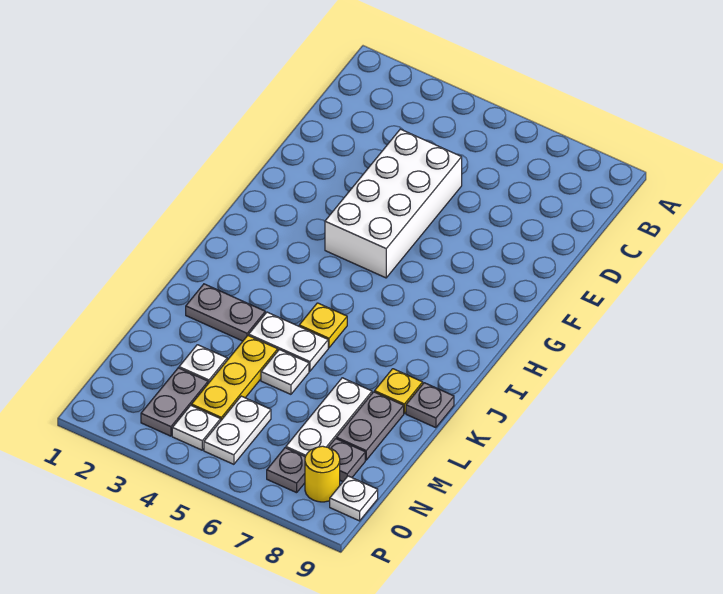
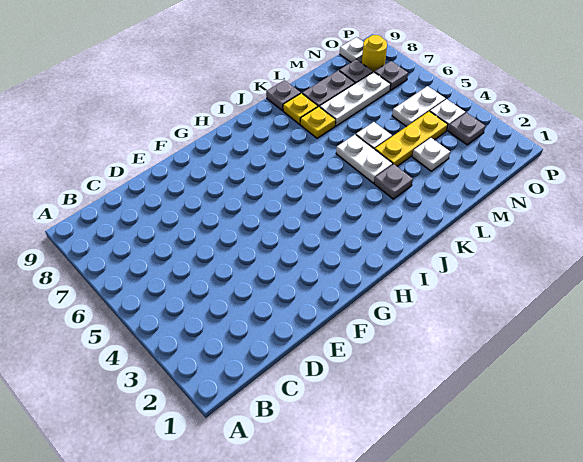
white 2x4 brick [325,129,462,278] -> none
yellow 1x1 plate [299,303,347,348] -> yellow 1x1 plate moved to [300,107,336,138]
grey 1x2 plate [186,284,265,341] -> grey 1x1 plate [374,164,413,199]
grey 1x2 plate [141,368,208,436] -> grey 1x1 plate [448,113,485,145]

